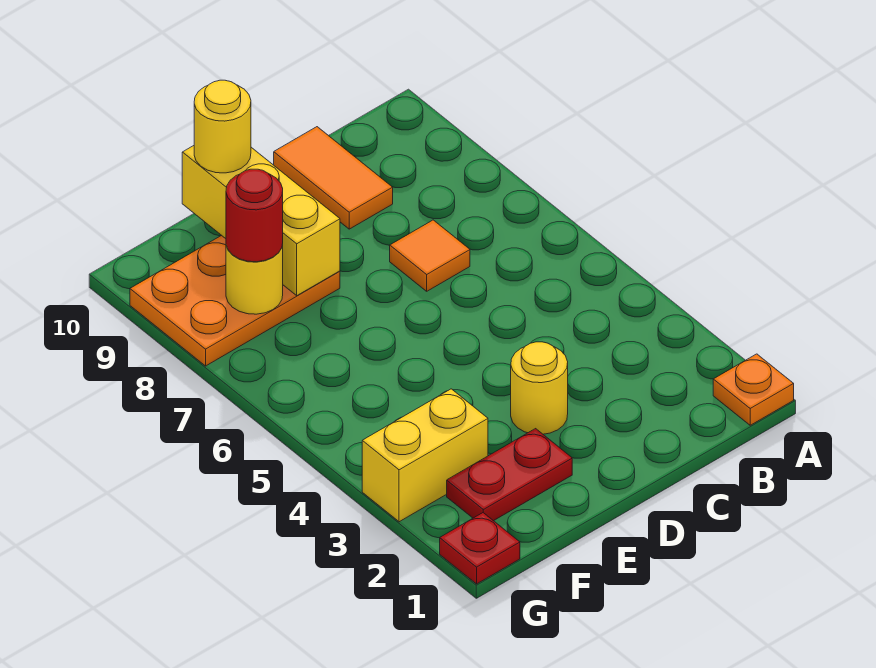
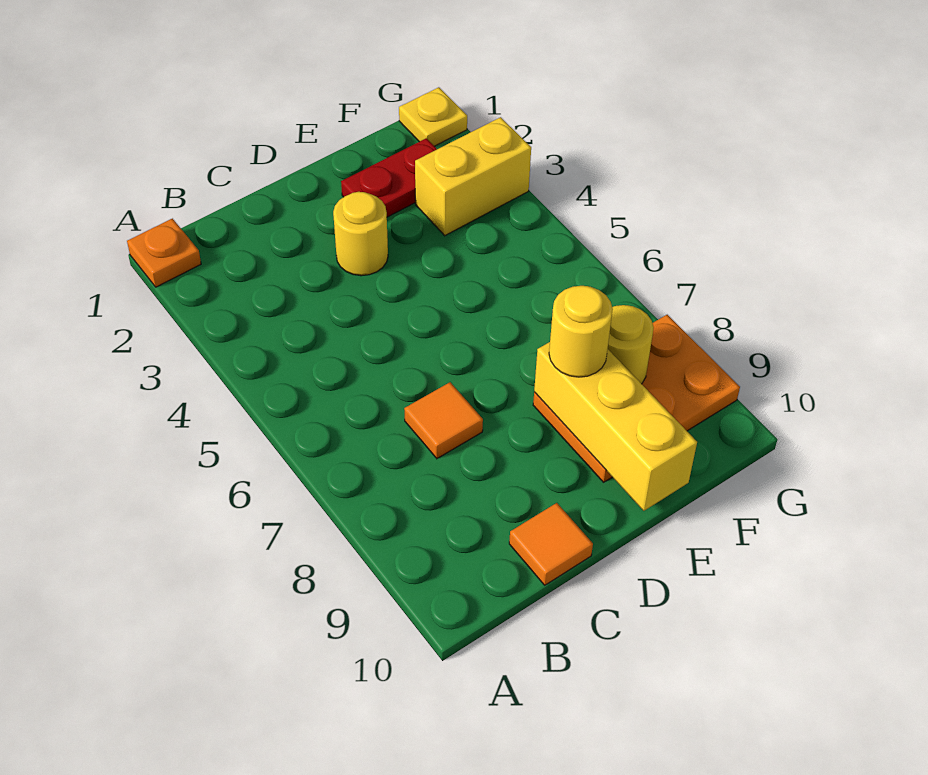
orange 1x2 tile [274,127,393,229] -> orange 1x1 tile [509,503,593,585]
yellow 1x1 round brick [194,80,251,173] -> yellow 1x1 round brick moved to [549,286,613,377]
red 1x1 round brick [226,169,283,262] -> none
red 1x1 plate [440,513,520,584] -> yellow 1x1 plate [399,87,467,146]

